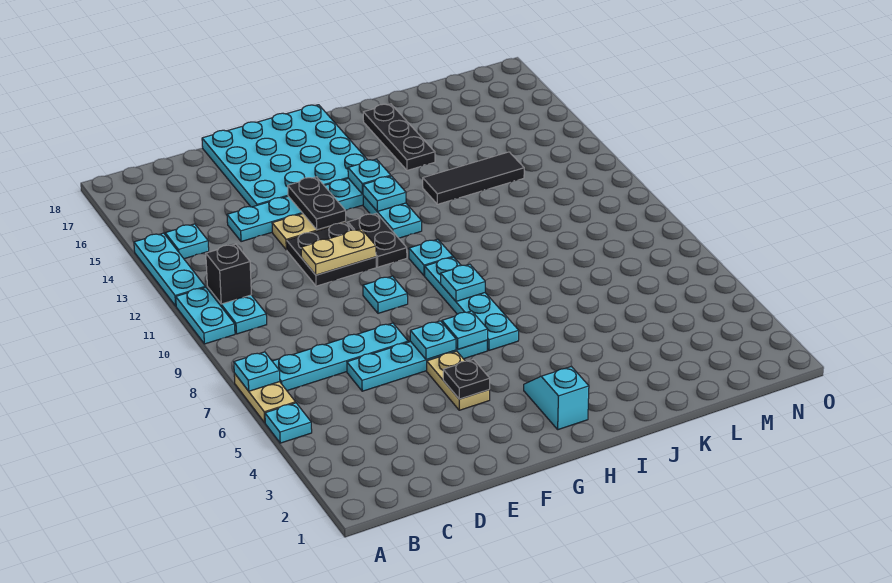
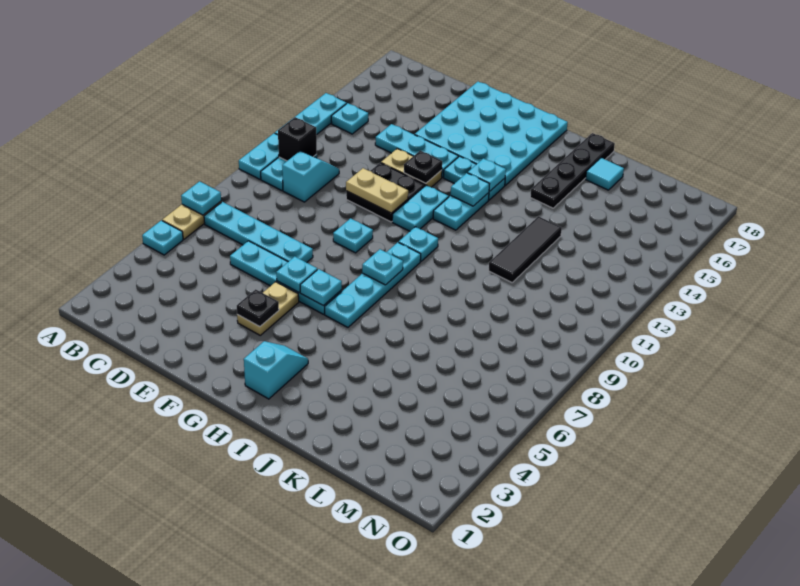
none -> cyan 1x2 slope [282,151,339,202]
black 1x2 plate [288,177,346,230] -> black 1x1 plate [404,151,442,183]
black 1x2 plate [348,213,407,267] -> cyan 1x2 plate [392,185,449,231]
black 1x3 tile [423,152,524,204] -> black 1x3 tile turned to [489,216,562,282]
black 1x3 plate [363,104,435,170] -> black 1x4 plate [530,133,615,208]
none -> cyan 1x1 tile [586,158,624,190]

